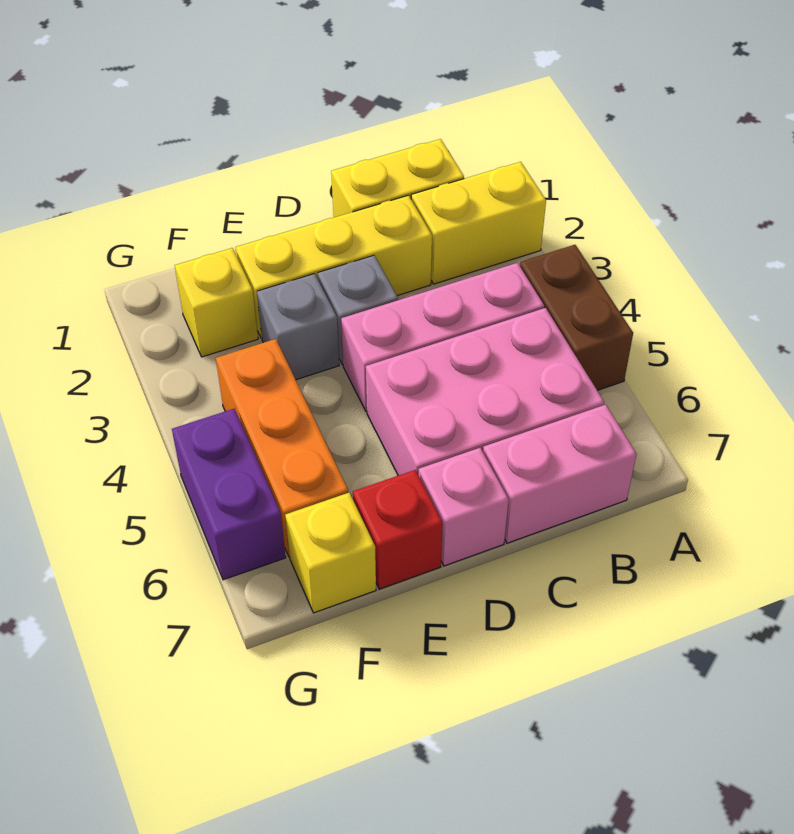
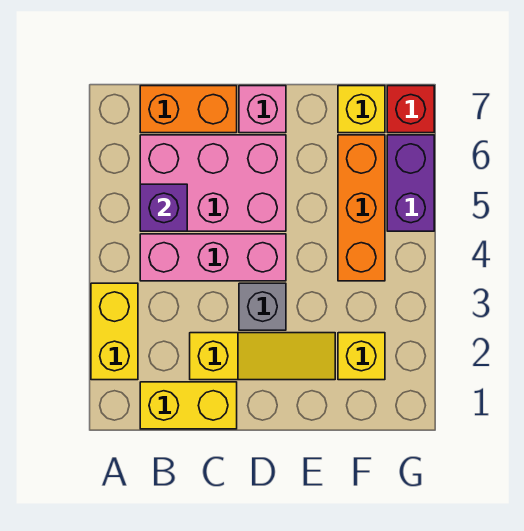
yellow 1x2 brick [411,162,546,284] -> yellow 1x2 brick turned to [91,283,138,380]
brown 1x2 brick [520,245,633,390] -> none
none -> purple 1x1 brick [140,184,187,231]
pink 1x2 brick [483,405,637,543] -> orange 1x2 brick [140,86,237,133]
yellow 1x3 brick [236,195,432,338] -> yellow 1x3 slope [190,333,335,380]
grey 1x1 brick [257,274,339,380] -> none
red 1x1 brick [353,470,443,589] -> red 1x1 brick moved to [387,86,434,133]

